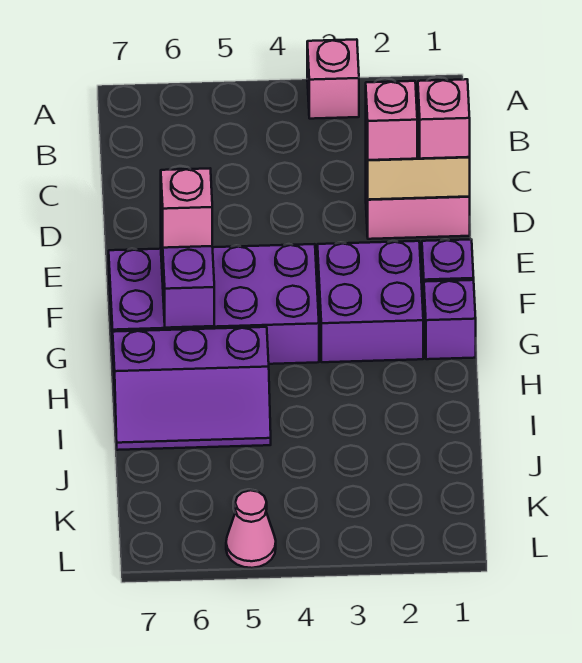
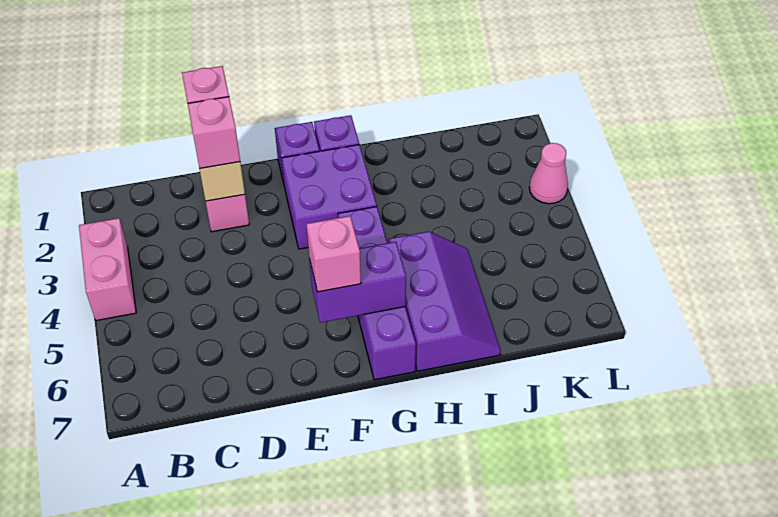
pink 1x1 brick [307,39,359,119] -> pink 1x2 brick [79,218,136,321]
purple 2x4 brick [109,244,319,368] -> purple 1x4 brick [338,206,416,380]
pink 1x1 cone [226,490,276,568] -> pink 1x1 cone moved to [529,143,568,204]

